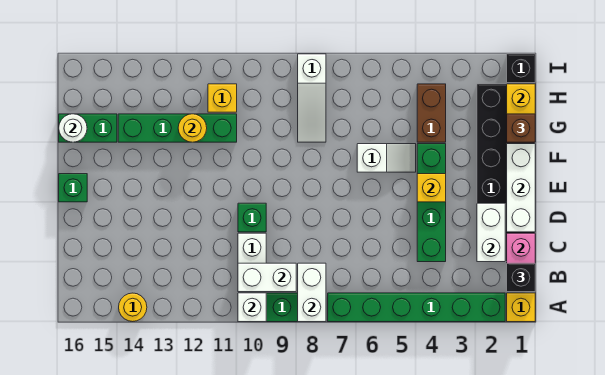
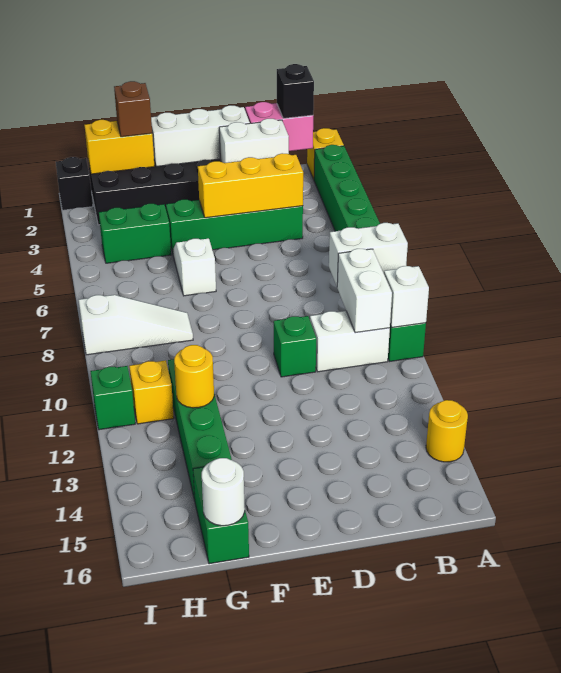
yellow 1x1 brick [417,174,446,202] -> yellow 1x3 brick [198,153,303,218]
green 1x1 brick [59,174,87,202] -> green 1x1 brick moved to [90,366,135,430]
brown 1x2 brick [417,84,446,142] -> green 1x2 brick [99,204,171,263]

